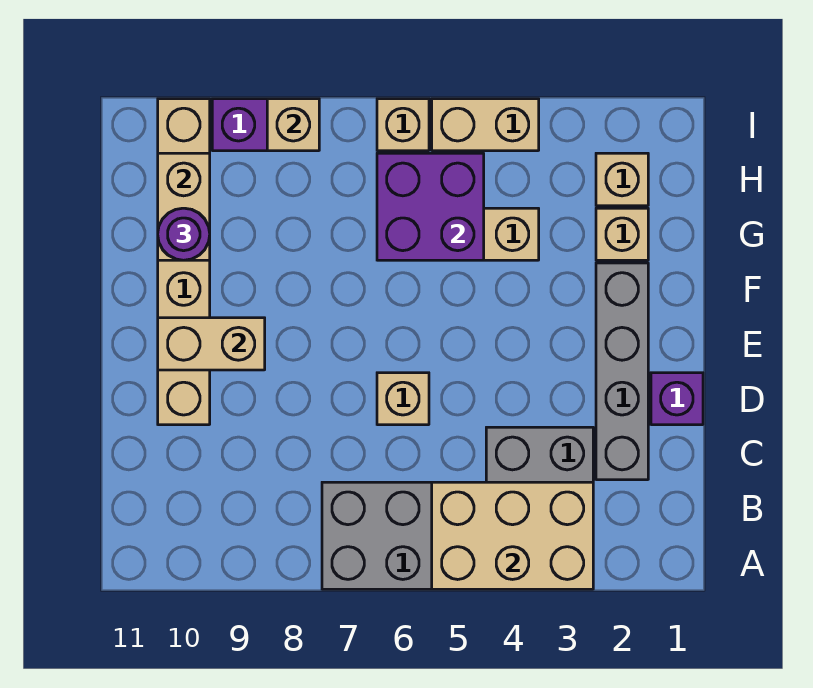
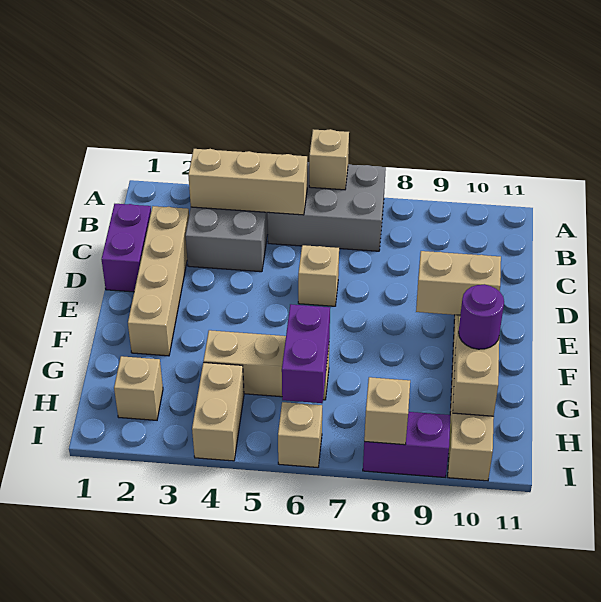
tan 2x3 brick [432,482,593,589] -> tan 1x3 brick [188,149,307,215]
grey 1x4 brick [596,263,648,480] -> tan 1x4 brick [128,206,189,356]
purple 1x1 brick [651,373,703,425] -> purple 1x2 brick [101,204,151,292]
tan 1x1 brick [596,208,648,260] -> tan 1x1 brick moved to [309,129,349,190]
purple 2x2 brick [377,153,484,260] -> purple 1x2 brick [282,304,330,403]
tan 1x2 brick [432,99,539,151] -> tan 1x2 brick turned to [192,362,244,461]

